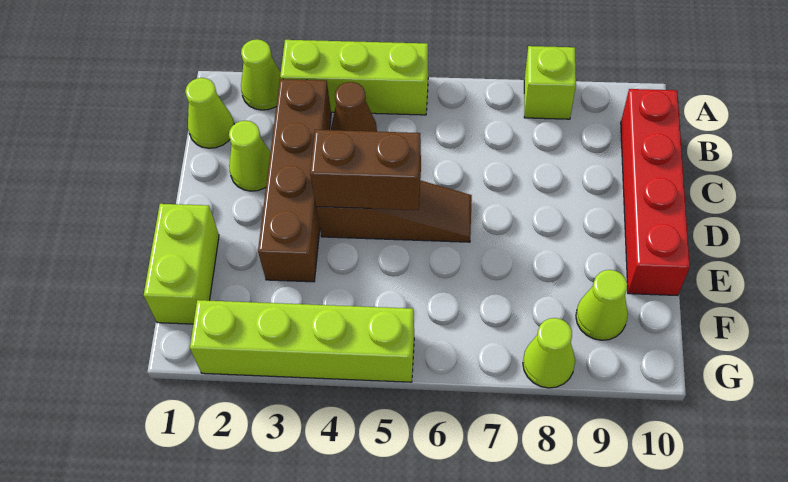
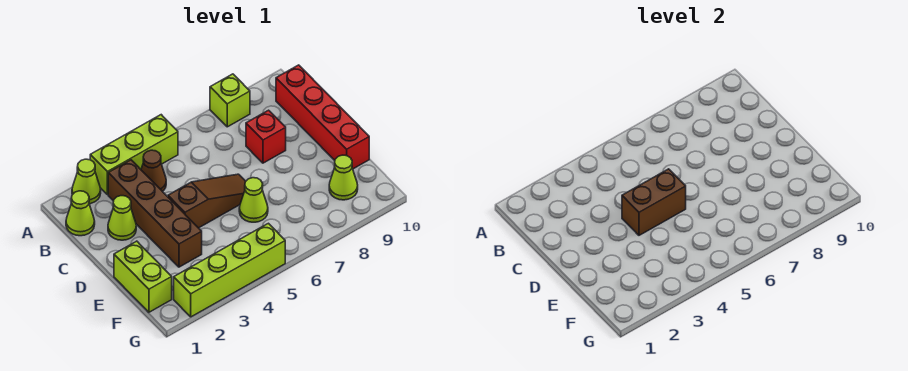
none -> red 1x1 brick [246,110,286,163]
lime 1x1 cone [523,318,575,388] -> lime 1x1 cone moved to [239,178,268,222]

